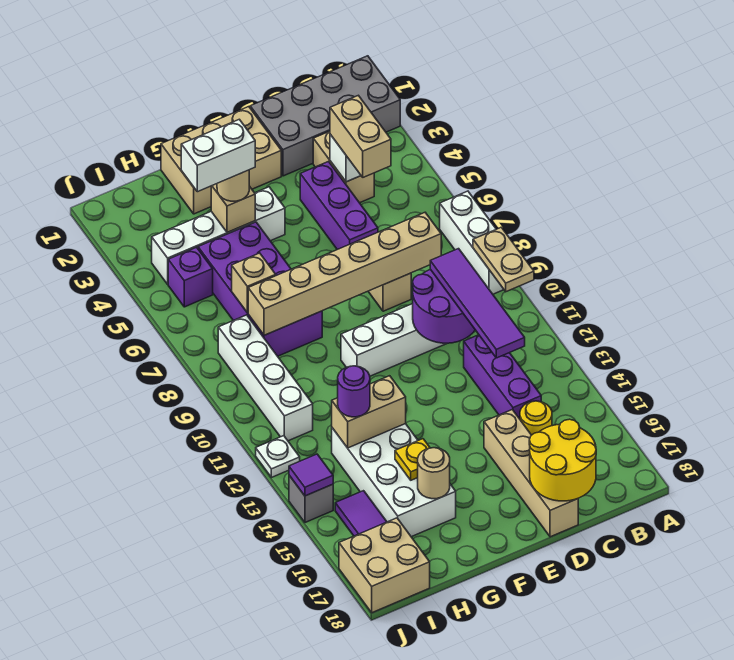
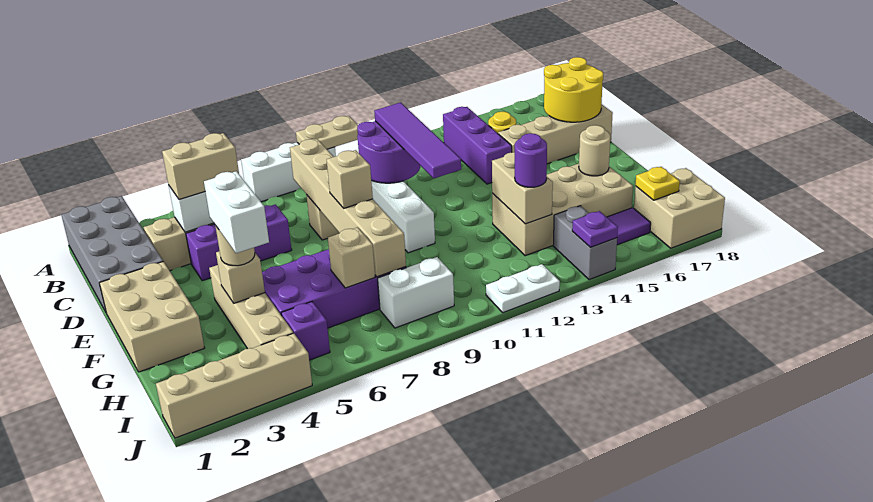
purple 1x4 tile [430,249,525,358] -> purple 1x4 tile turned to [374,102,461,178]
purple 1x3 brick [464,335,541,419] -> purple 1x3 brick turned to [443,107,512,184]
white 1x4 brick [152,187,285,284] -> tan 1x4 brick [209,265,293,349]
none -> tan 1x1 brick [327,150,373,208]
white 2x4 brick [332,424,456,537] -> tan 2x4 brick [492,164,633,256]
yellow 1x1 plate [395,439,430,480] -> yellow 1x1 plate moved to [635,167,680,200]
white 1x4 brick [218,315,313,441] -> white 1x2 brick [378,257,454,328]
none -> tan 1x4 brick [156,333,312,438]
white 1x1 plate [256,436,300,478] -> white 1x2 plate [486,264,560,313]
grey 1x1 brick [289,475,333,522] -> grey 1x2 brick [553,206,617,280]
purple 1x1 tile [289,454,333,496] -> purple 1x1 plate [572,211,618,247]

